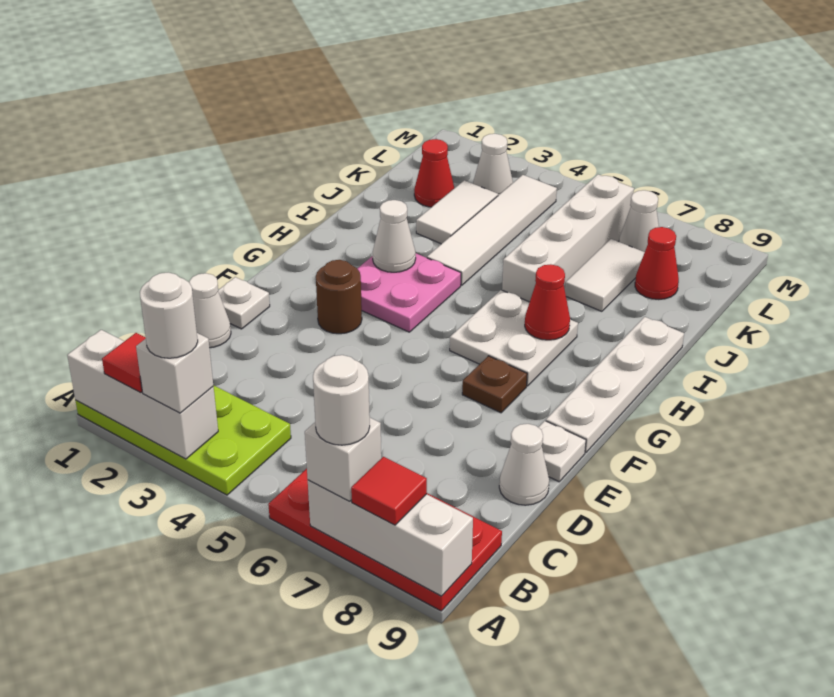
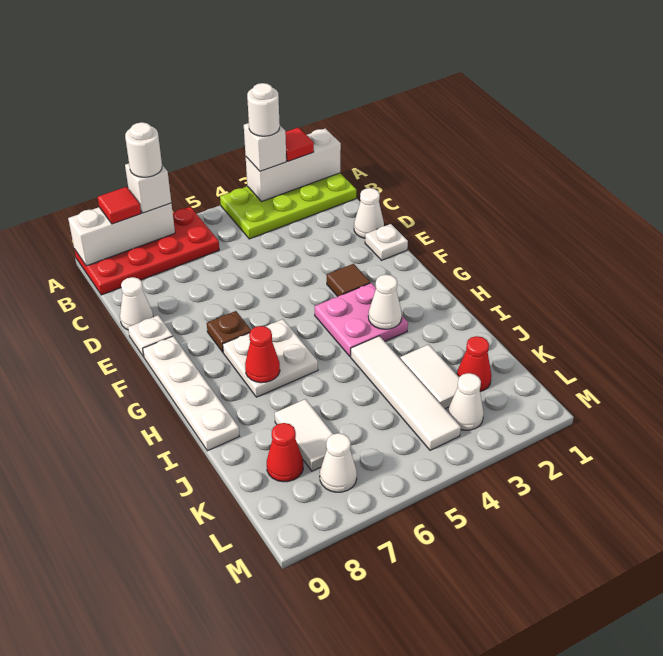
brown 1x1 round brick [316,260,362,334] -> brown 1x1 tile [327,264,370,296]
white 1x4 brick [502,174,634,302] -> none

